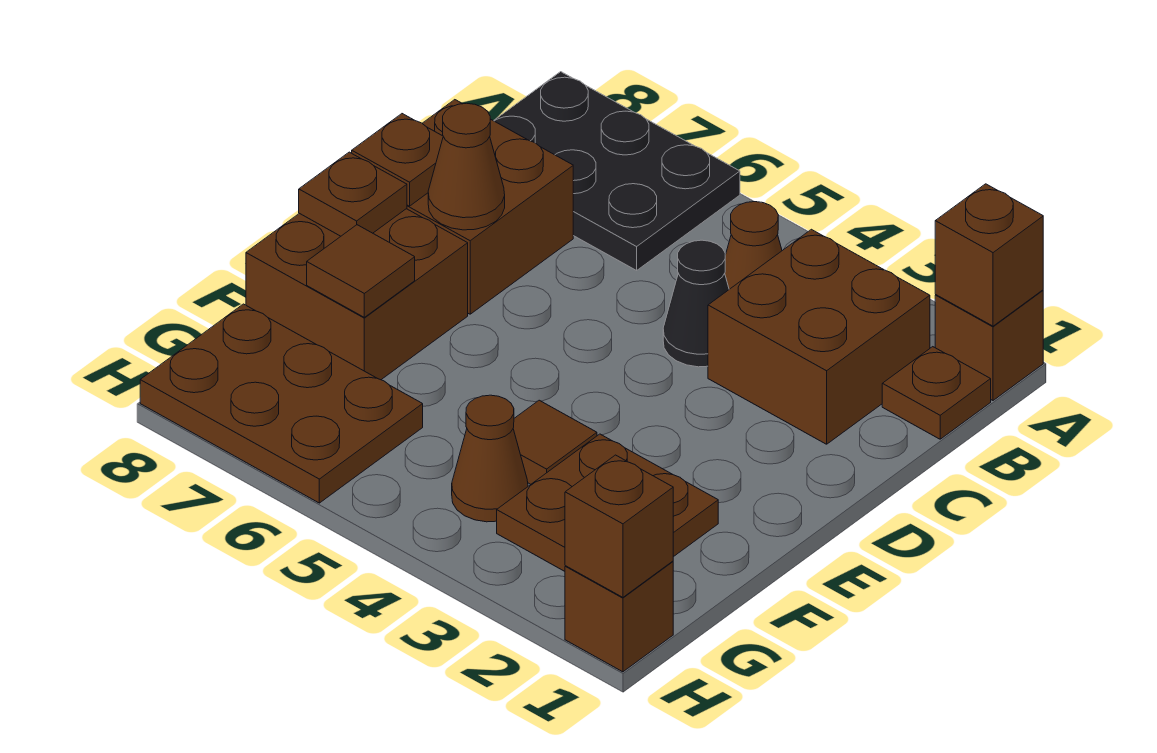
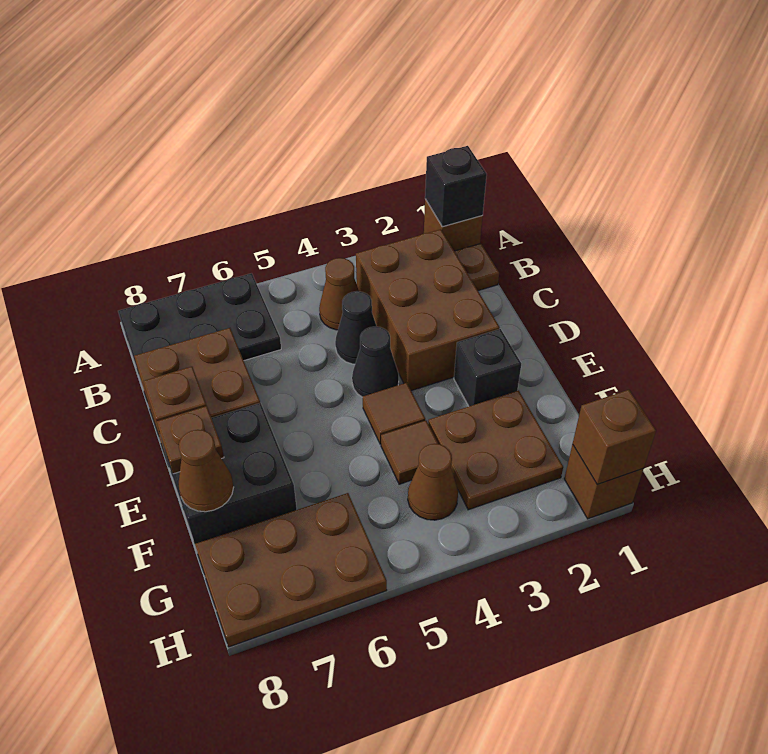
brown 1x1 brick [935,184,1043,326] -> black 1x1 brick [425,146,487,227]
brown 2x2 brick [708,229,930,444] -> brown 2x3 brick [356,229,500,391]
none -> black 1x1 cone [352,327,399,397]
brown 1x1 cone [428,103,505,230] -> brown 1x1 cone moved to [178,430,234,512]
none -> black 1x1 brick [454,329,521,406]
brown 2x2 brick [246,209,468,380] -> black 2x2 brick [161,403,297,547]
brown 1x1 tile [307,225,415,317] -> brown 1x1 tile moved to [363,383,425,444]

